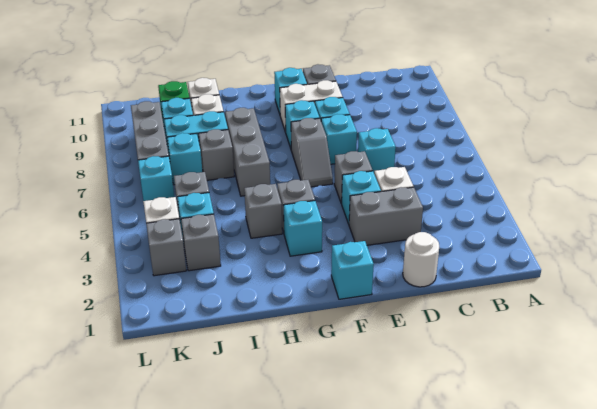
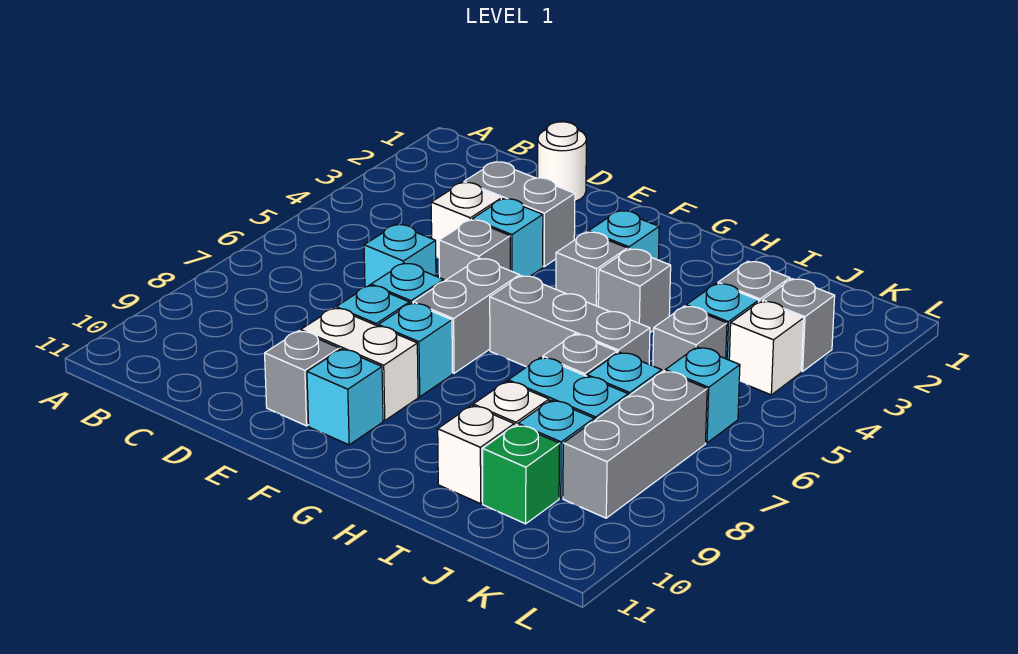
cyan 1x1 brick [331,241,374,299] -> none
grey 1x2 slope [291,118,333,187] -> grey 1x2 brick [413,258,520,373]
grey 1x3 brick [225,108,270,196] -> grey 1x3 brick turned to [490,276,650,367]

